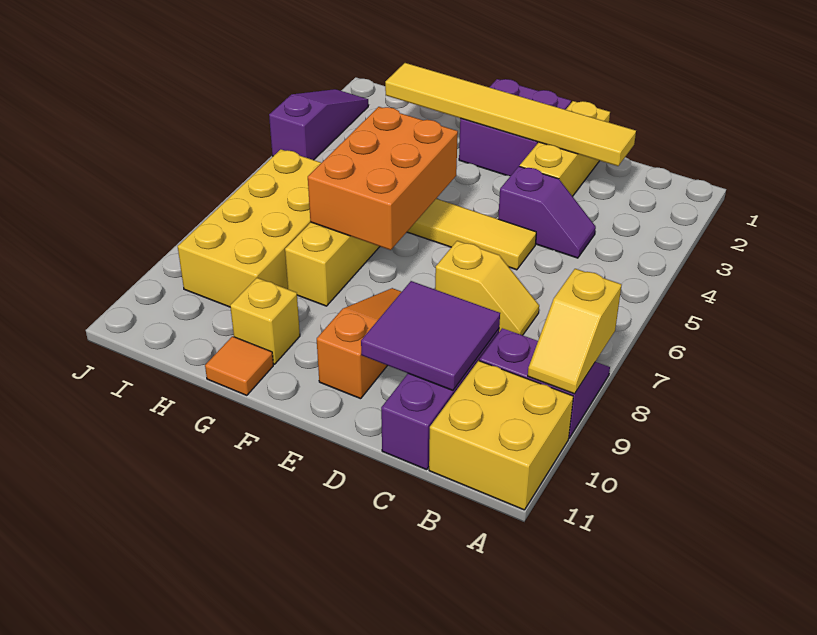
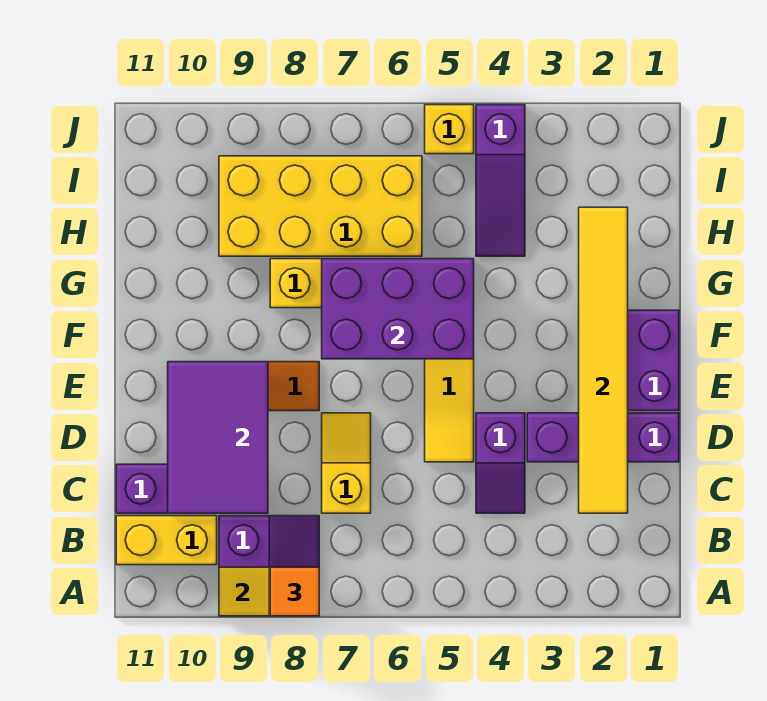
yellow 2x2 brick [429,361,573,510] -> yellow 1x2 brick [116,516,217,565]
yellow 1x2 slope [435,241,539,335] -> yellow 1x2 slope turned to [322,413,371,513]
purple 2x2 tile [361,281,500,390] -> purple 2x3 tile [168,362,268,513]
yellow 1x3 brick [520,101,610,196] -> purple 1x3 brick [527,413,679,462]
orange 2x3 brick [308,107,458,250] -> purple 2x3 brick [322,259,474,359]
yellow 1x1 brick [230,278,300,364] -> yellow 1x1 brick moved to [425,105,474,154]
orange 1x1 tile [205,336,273,395] -> orange 1x1 tile moved to [270,567,319,616]
purple 1x3 slope [269,89,368,160] -> purple 1x3 slope turned to [476,105,525,256]

